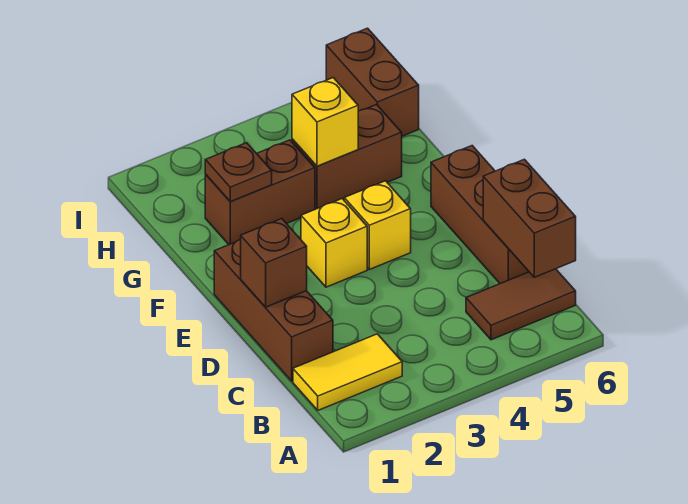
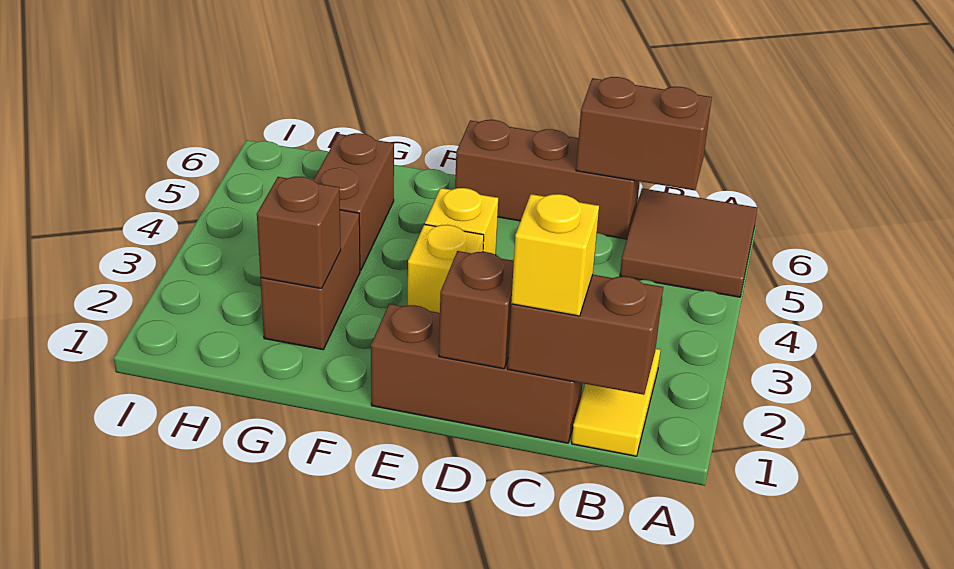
brown 1x2 tile [466,269,576,340] -> brown 2x2 tile [620,188,757,297]
brown 1x1 plate [205,143,272,202] -> brown 1x1 brick [257,177,341,289]
yellow 1x1 brick [292,78,358,166] -> yellow 1x1 brick moved to [511,194,599,316]
brown 1x2 brick [326,28,419,136] -> brown 1x2 brick moved to [508,275,663,395]

